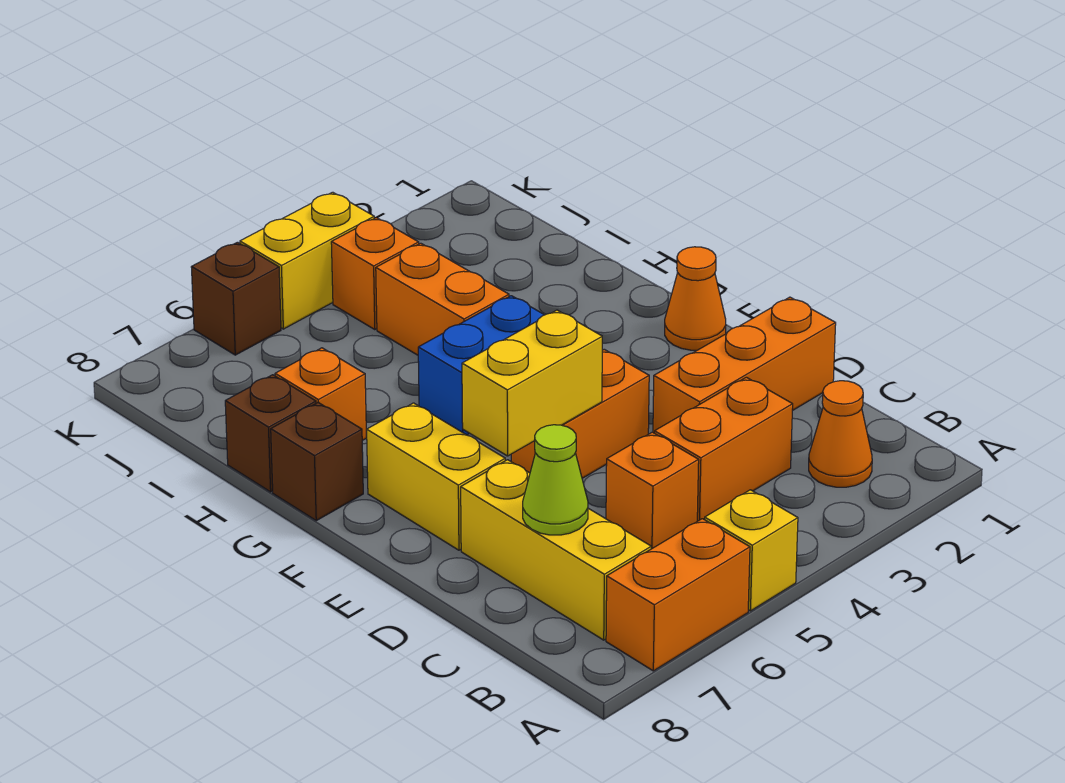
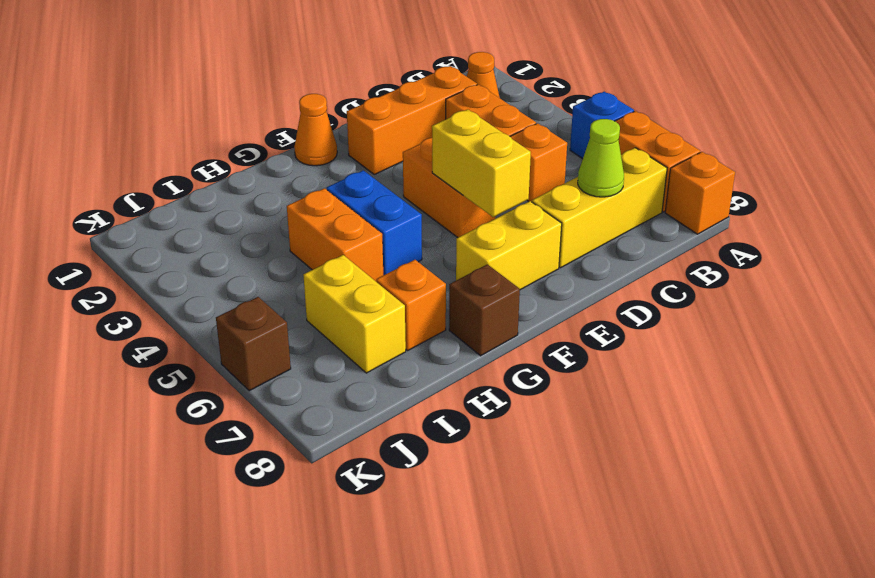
yellow 1x1 brick [705,490,798,611] -> blue 1x1 brick [570,92,634,159]
orange 1x3 brick [653,297,836,433] -> orange 1x3 brick turned to [347,66,477,174]
orange 1x2 brick [376,243,509,355] -> orange 1x2 brick turned to [287,188,383,281]
brown 1x1 brick [225,375,316,492] -> none
orange 1x1 brick [331,218,419,330] -> orange 1x1 brick moved to [665,152,735,234]
yellow 1x2 brick [240,192,374,329] -> yellow 1x2 brick moved to [303,255,406,373]

